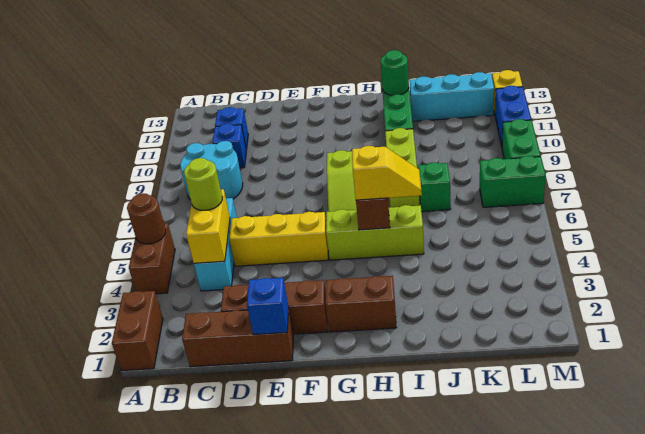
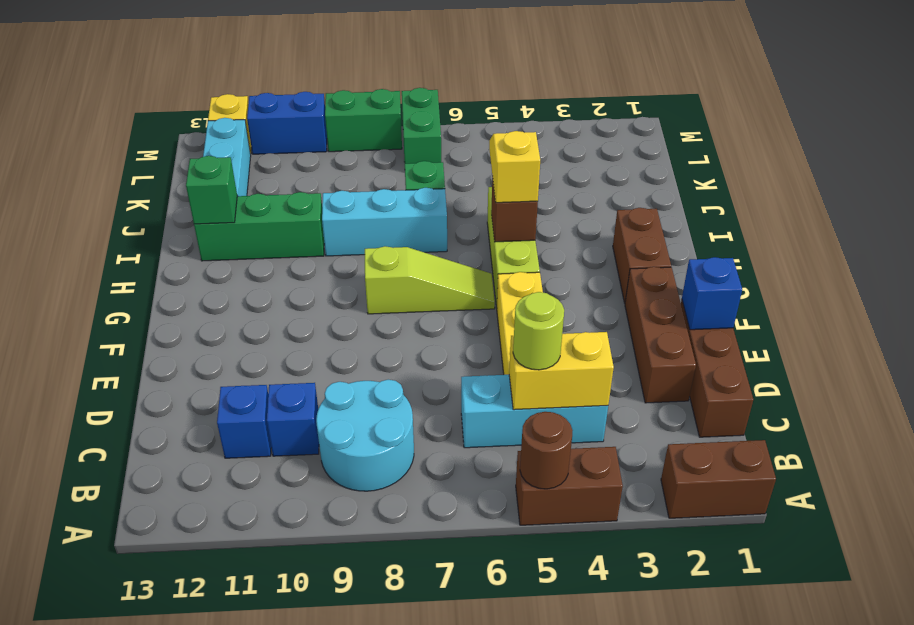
lime 1x3 brick [385,128,420,207] -> cyan 1x3 brick [322,188,447,256]
green 1x1 round brick [381,50,409,95] -> green 1x1 brick [186,156,237,224]

